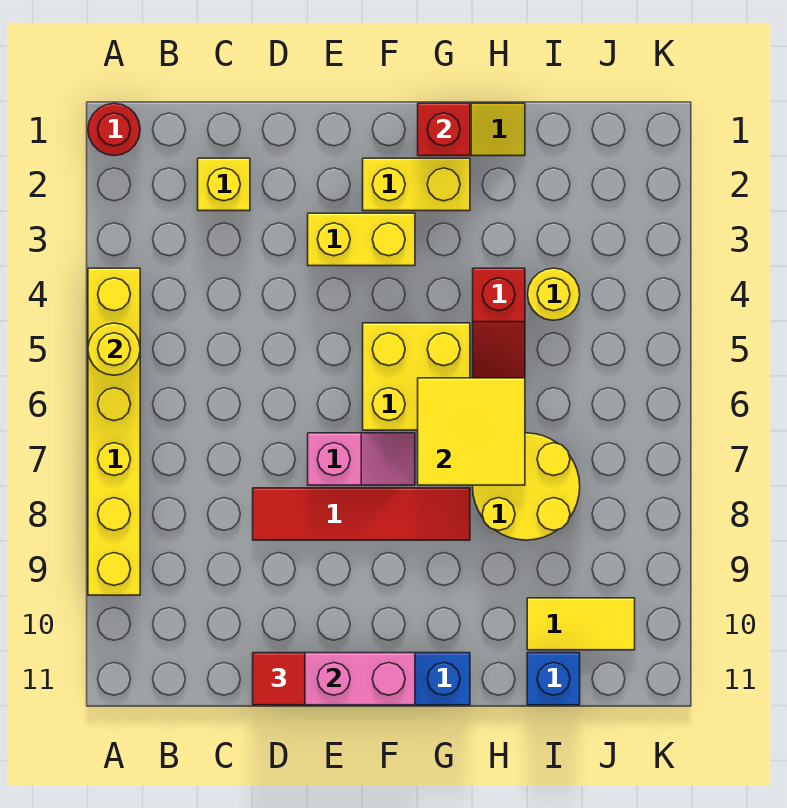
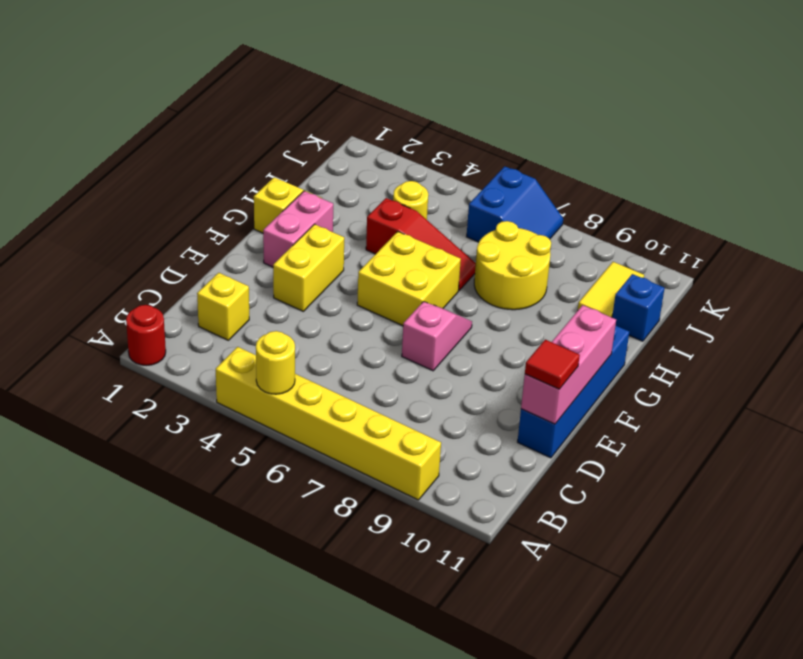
red 1x4 tile [253,488,470,540] -> none
yellow 1x2 brick [363,158,470,211] -> pink 1x2 brick [263,191,333,267]
red 1x1 brick [418,103,470,156] -> none
yellow 2x2 tile [418,378,525,485] -> none
none -> blue 2x2 slope [467,166,563,242]

